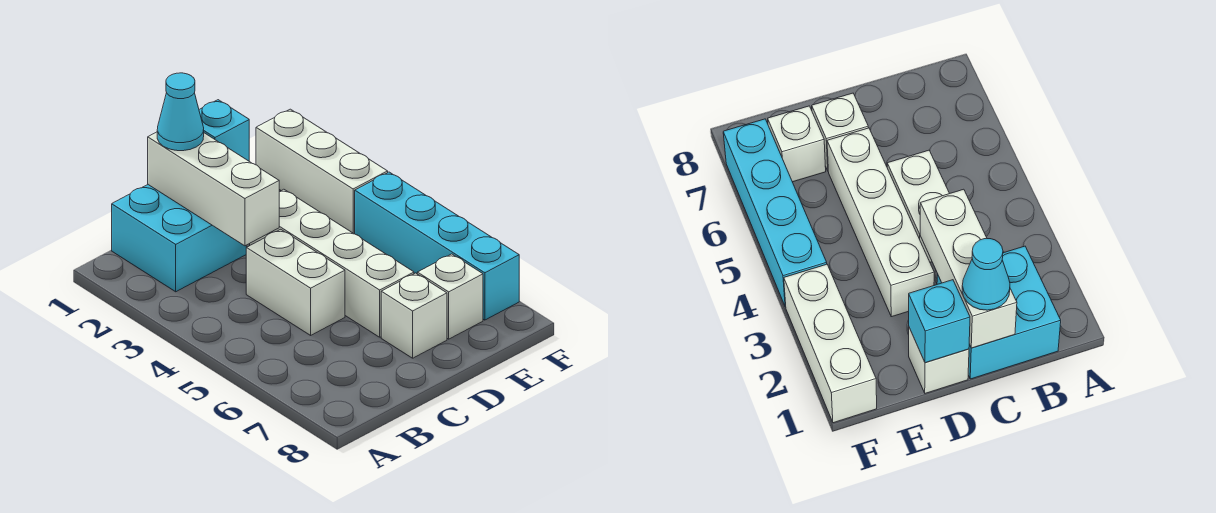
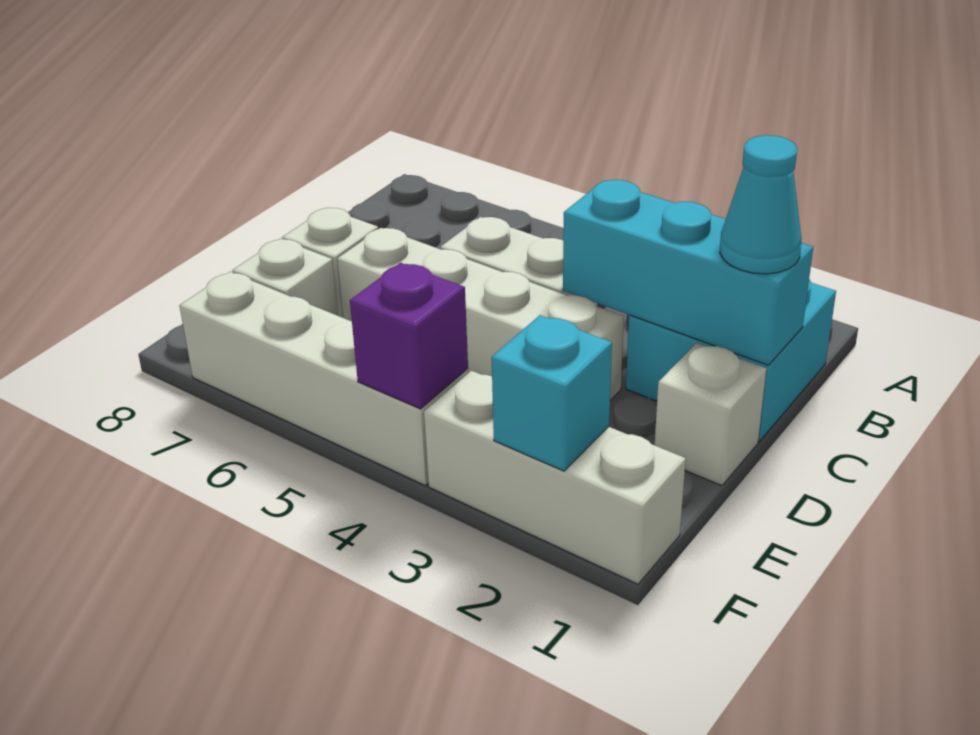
white 1x3 brick [148,132,279,246] -> cyan 1x3 brick [563,180,813,365]
cyan 1x1 brick [199,100,249,161] -> cyan 1x1 brick moved to [492,315,612,471]
cyan 1x4 brick [355,172,519,320] -> white 1x4 brick [179,272,468,486]
none -> purple 1x1 brick [350,263,468,409]

